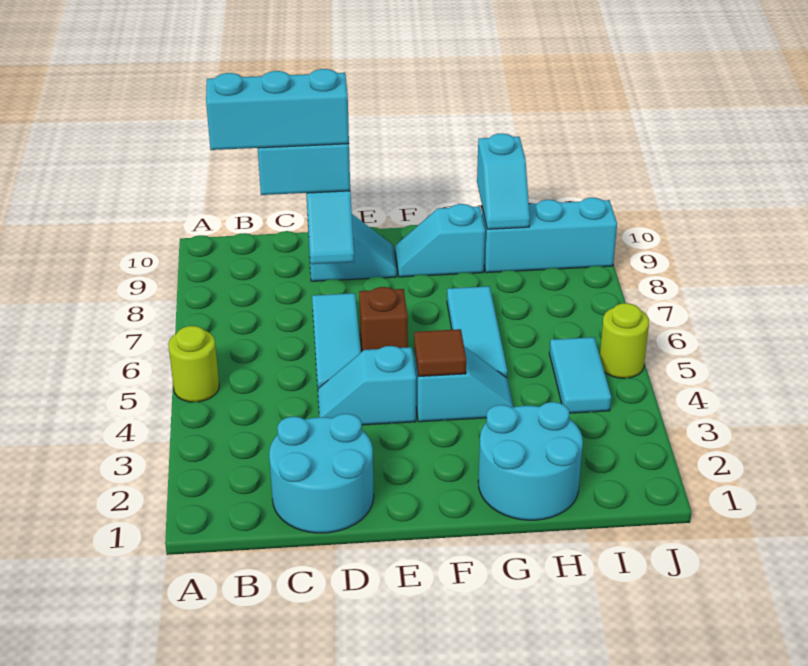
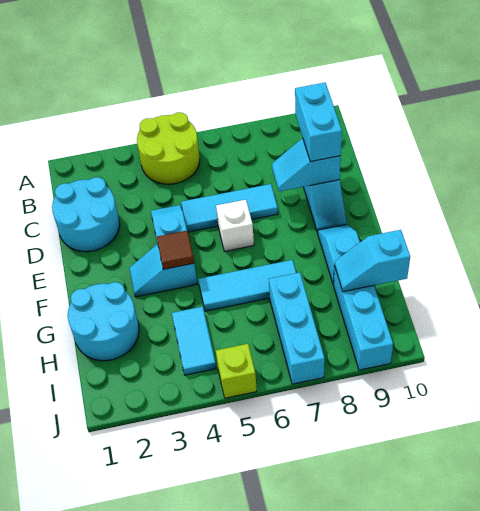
lime 1x1 round brick [168,326,219,402] -> lime 2x2 round brick [137,112,200,184]
cyan 1x3 brick [206,69,349,150] -> cyan 1x3 brick moved to [269,273,325,384]
brown 1x1 brick [359,287,408,351] -> white 1x1 brick [216,200,254,251]
cyan 1x2 slope [414,347,513,422] -> cyan 1x2 slope turned to [130,244,197,297]
cyan 1x2 tile [549,337,611,413] -> cyan 1x2 tile turned to [172,307,216,375]
lime 1x1 round brick [600,303,649,378] -> lime 1x1 brick [216,344,257,398]

